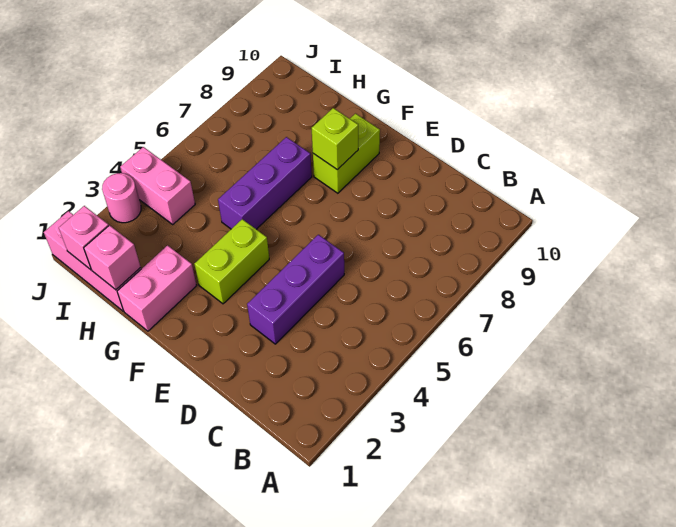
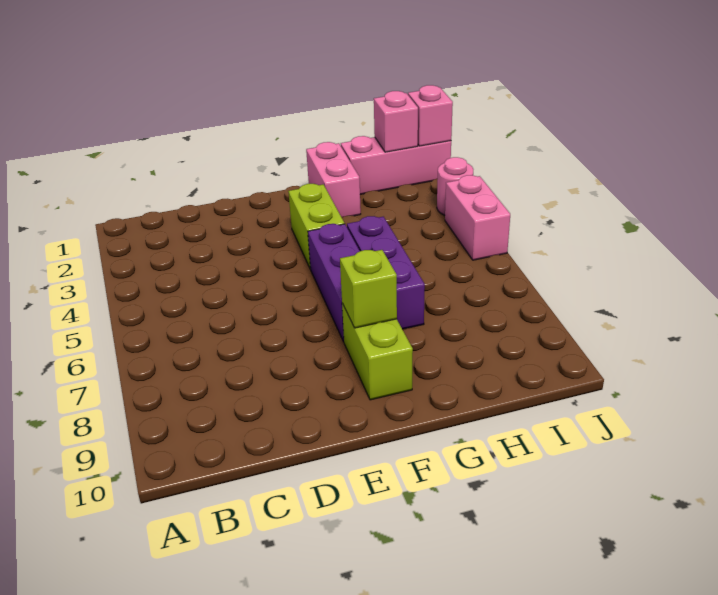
purple 1x3 brick [247,235,344,344] -> purple 1x3 brick moved to [308,224,360,342]
pink 1x1 brick [84,225,141,290] -> pink 1x1 brick moved to [408,85,453,146]
pink 1x2 brick [120,147,195,224] -> pink 1x2 brick turned to [445,175,510,260]

